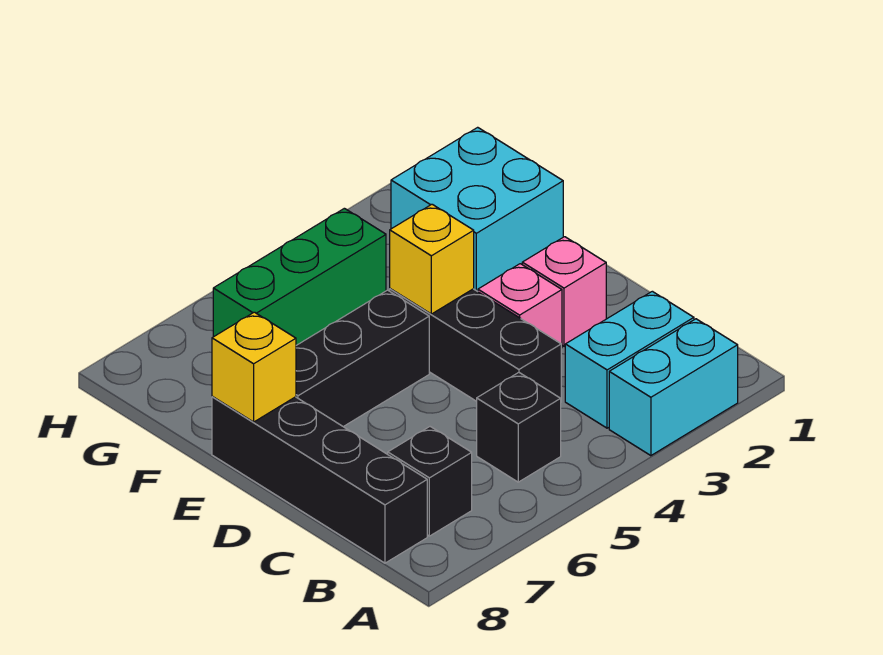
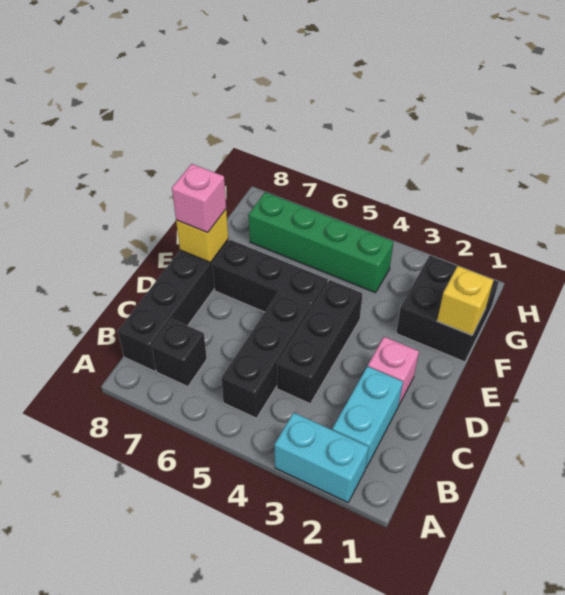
cyan 1x2 brick [565,291,694,428] -> cyan 1x2 brick turned to [332,366,403,468]
black 1x1 brick [477,373,561,482] -> black 1x3 brick [221,293,311,418]
pink 1x1 brick [478,264,562,348] -> pink 1x1 brick moved to [172,164,226,233]
yellow 1x1 brick [390,204,474,314] -> yellow 1x1 brick moved to [437,266,494,335]
cyan 2x2 brick [391,127,563,291] -> black 2x2 brick [396,255,499,362]
green 1x3 brick [213,208,386,345] -> green 1x4 brick [249,192,393,293]

